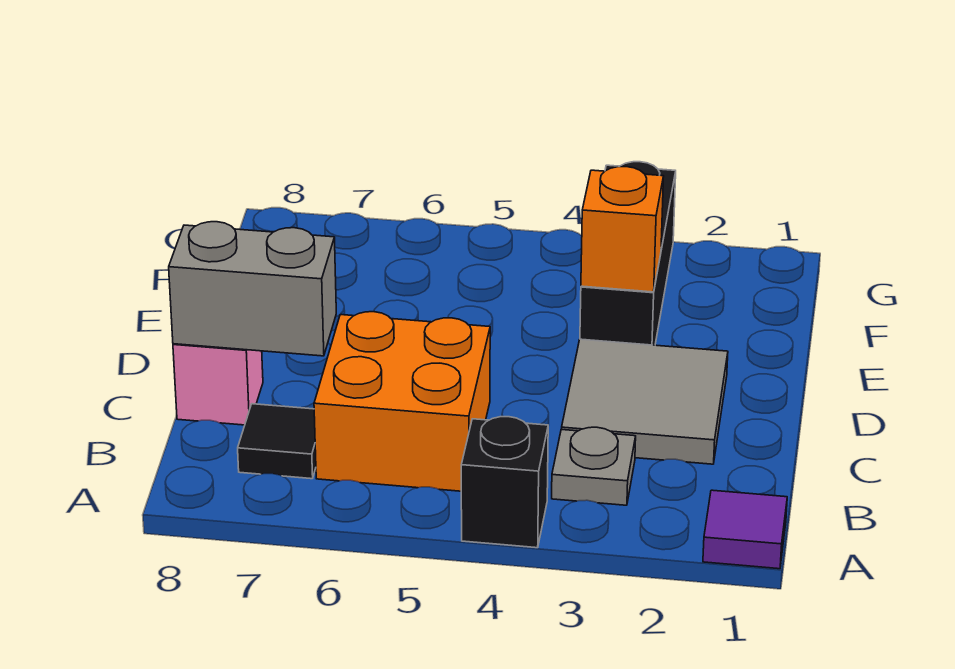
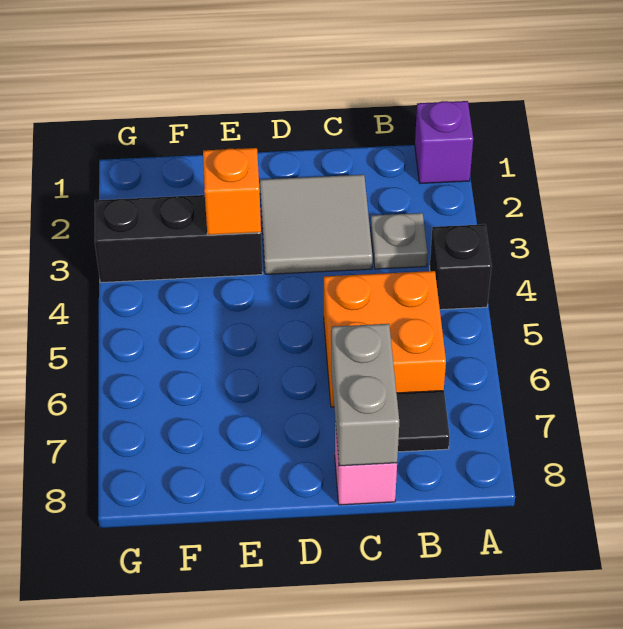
purple 1x1 tile [703,490,787,569] -> purple 1x1 brick [415,101,473,184]

